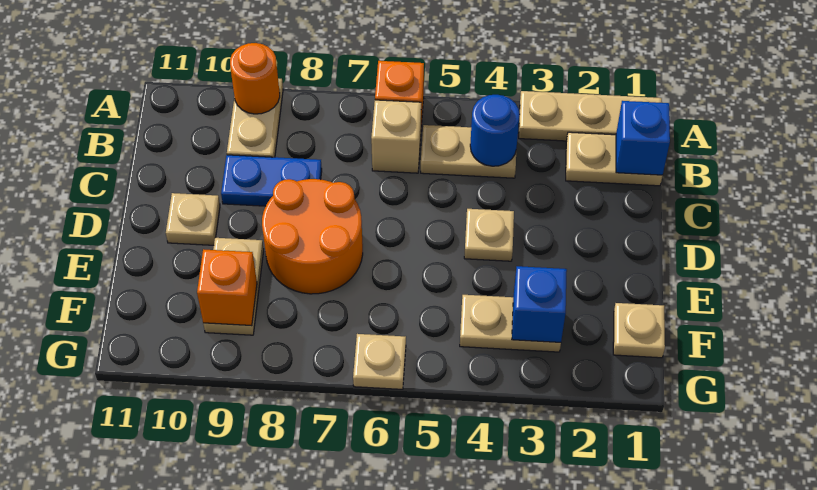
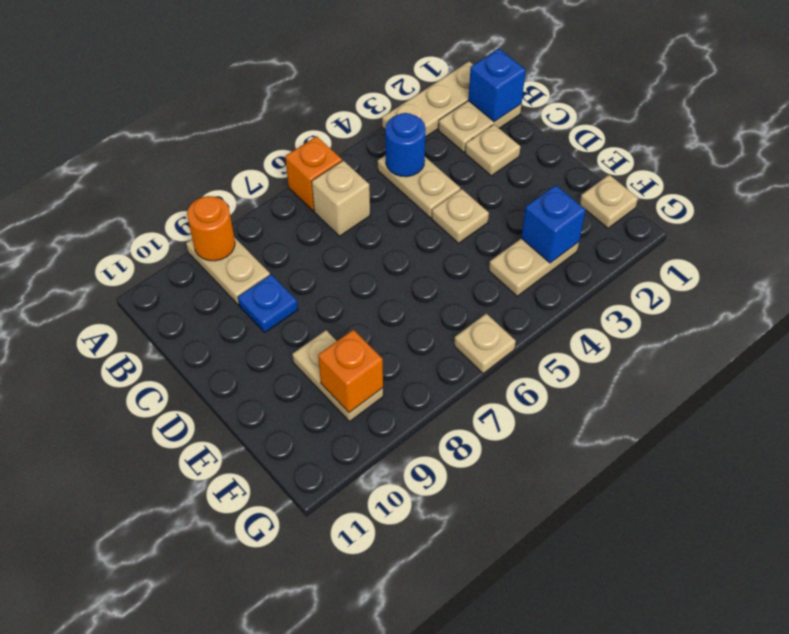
tan 1x2 plate [421,125,516,178] -> tan 1x2 plate turned to [378,155,460,218]
blue 1x2 plate [221,155,322,206] -> blue 1x1 plate [238,275,298,332]
orange 2x2 round brick [262,179,363,294] -> none
tan 1x1 plate [166,193,220,245] -> tan 1x1 plate moved to [465,125,520,176]

